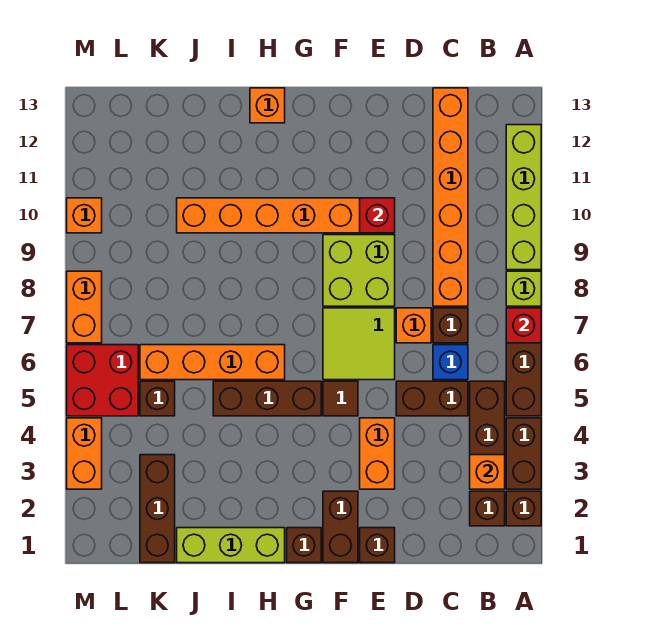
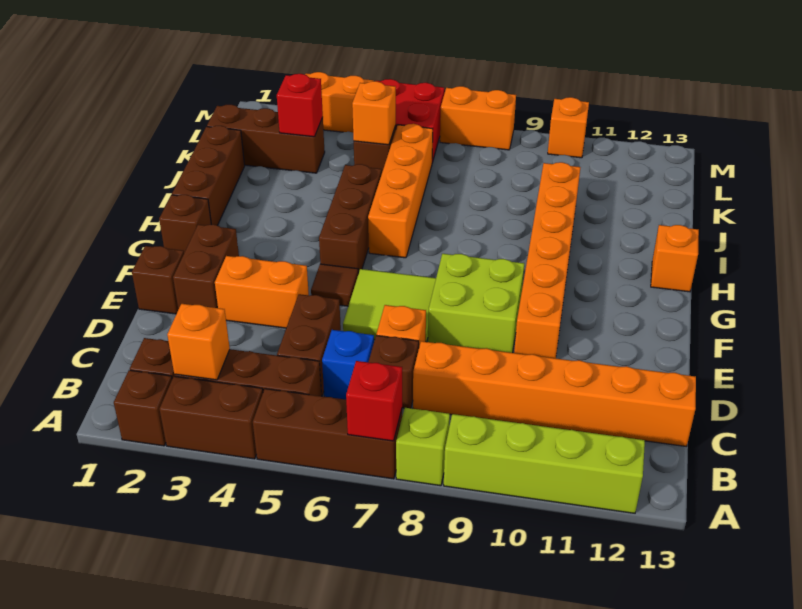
red 1x1 brick [360,198,395,233] -> red 1x1 brick moved to [277,74,323,137]
brown 1x2 brick [323,491,358,563] -> brown 1x2 brick turned to [173,224,239,309]
lime 1x3 brick [177,528,285,563] -> brown 1x3 brick [172,126,245,225]
none -> orange 1x1 brick [352,81,396,145]

